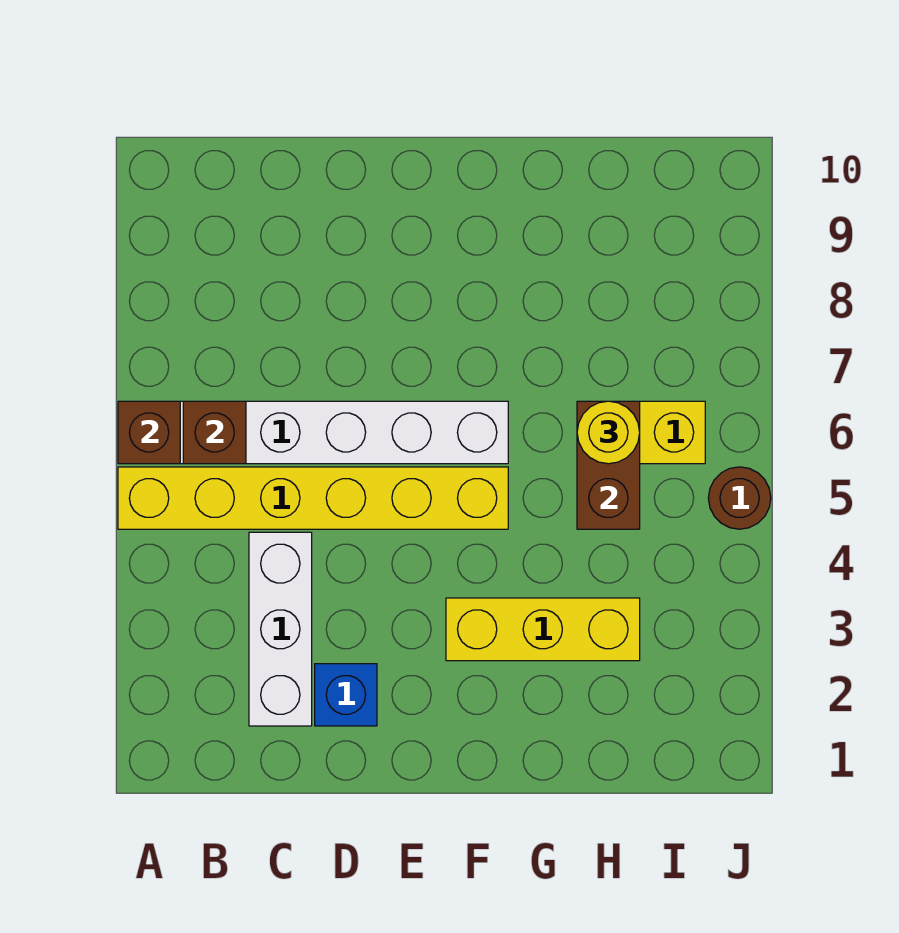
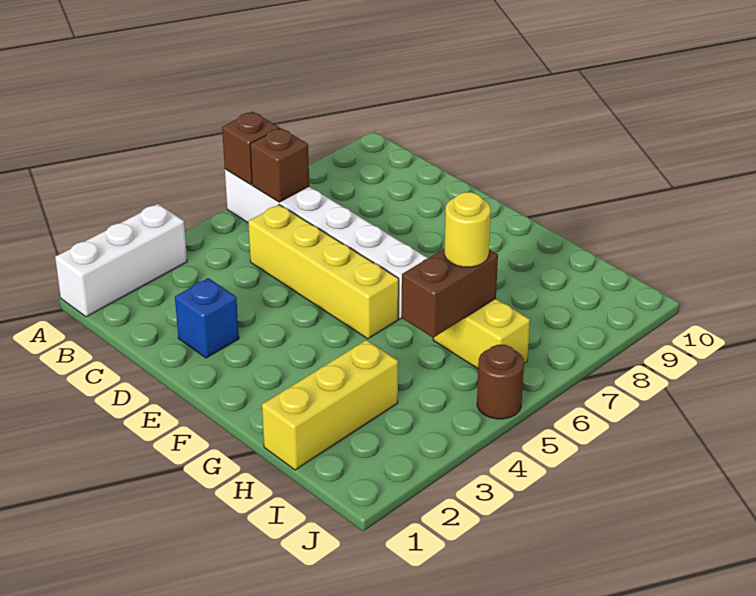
yellow 1x6 brick [118,467,508,529] -> yellow 1x4 brick [248,205,399,339]
white 1x3 brick [249,532,312,726] -> white 1x3 brick moved to [55,204,187,317]
yellow 1x3 brick [446,598,640,661] -> yellow 1x3 brick turned to [262,340,398,470]

